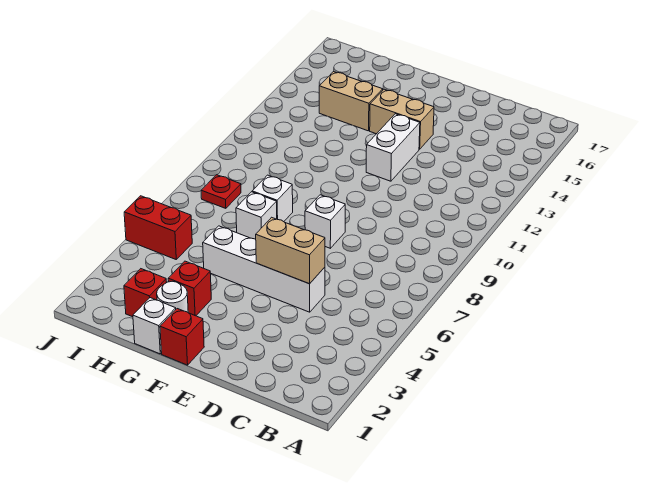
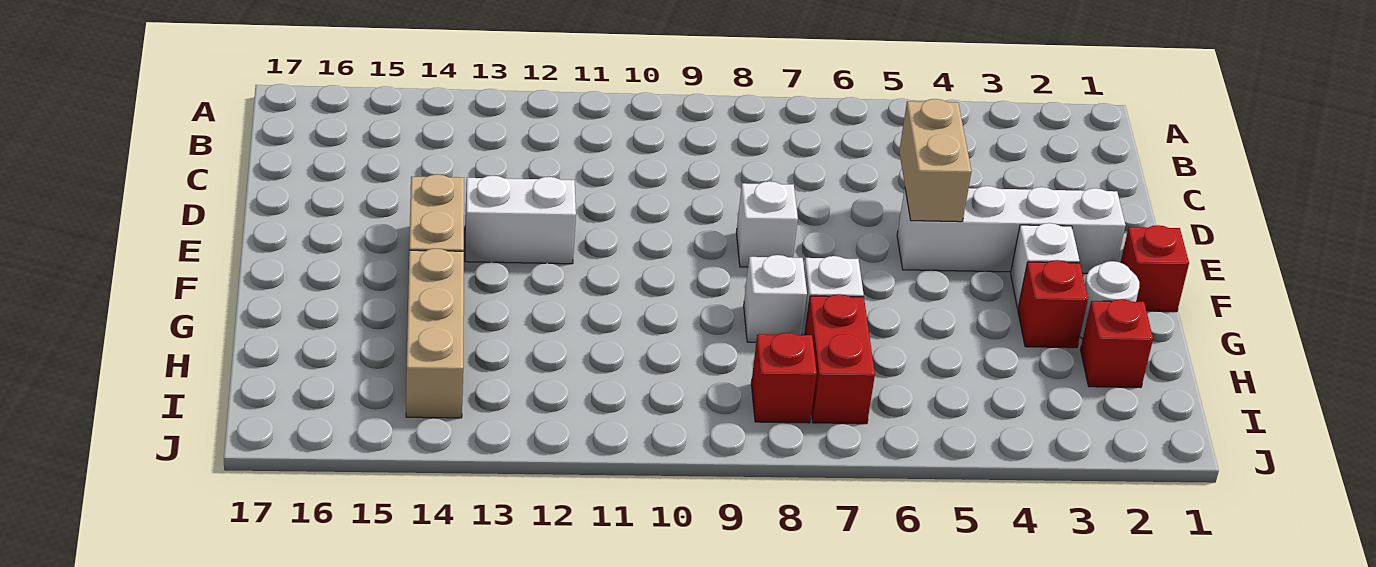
white 1x4 brick [203,226,325,312] -> white 1x4 brick turned to [897,186,1125,273]
white 1x1 brick [133,298,176,354] -> white 1x1 brick moved to [1011,223,1080,308]
tan 1x2 brick [319,72,383,131] -> tan 1x3 brick [406,249,464,418]
red 1x2 brick [124,196,192,259] -> red 1x2 brick moved to [805,294,875,424]
red 1x1 plate [201,175,241,208] -> red 1x1 brick [751,333,817,423]

